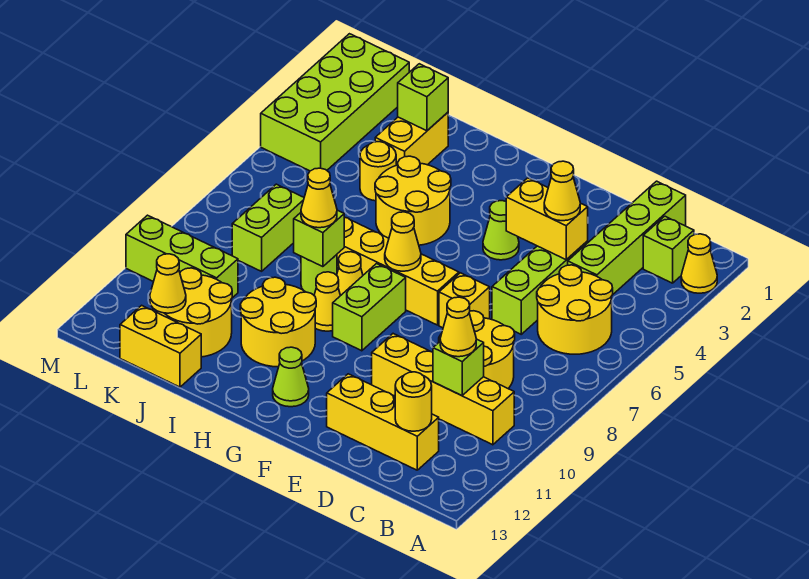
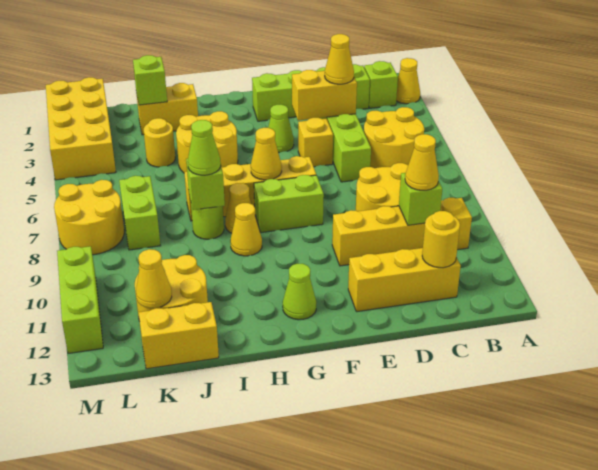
lime 1x4 brick [568,181,686,294] -> lime 1x4 brick turned to [252,64,370,121]
yellow 1x1 brick [439,273,490,328] -> yellow 1x1 brick moved to [298,118,333,167]
lime 1x2 brick [333,264,406,351] -> lime 1x2 brick turned to [254,175,324,233]
yellow 2x2 round brick [240,277,316,367] -> yellow 2x2 round brick moved to [54,180,124,255]
yellow 1x1 cone [301,168,337,228] -> lime 1x1 cone [188,120,221,175]
yellow 1x2 brick [375,112,448,165] -> yellow 1x2 brick turned to [136,83,198,135]
lime 1x3 brick [126,215,238,298] -> lime 1x3 brick turned to [57,246,103,353]
lime 2x4 brick [261,34,409,171] -> yellow 2x4 brick [46,77,116,180]

